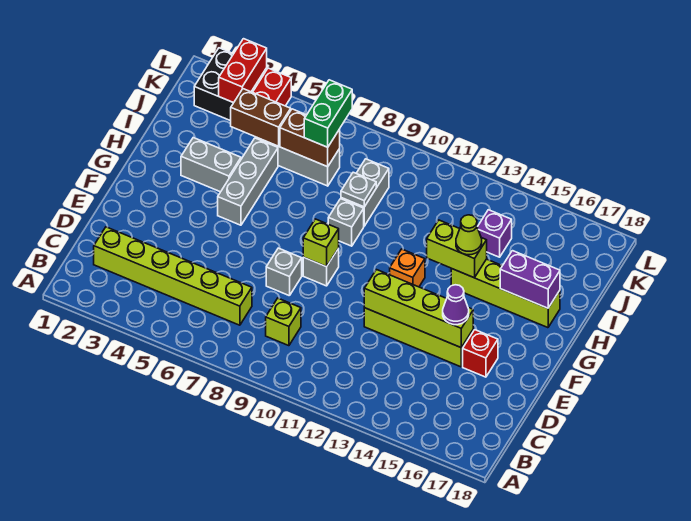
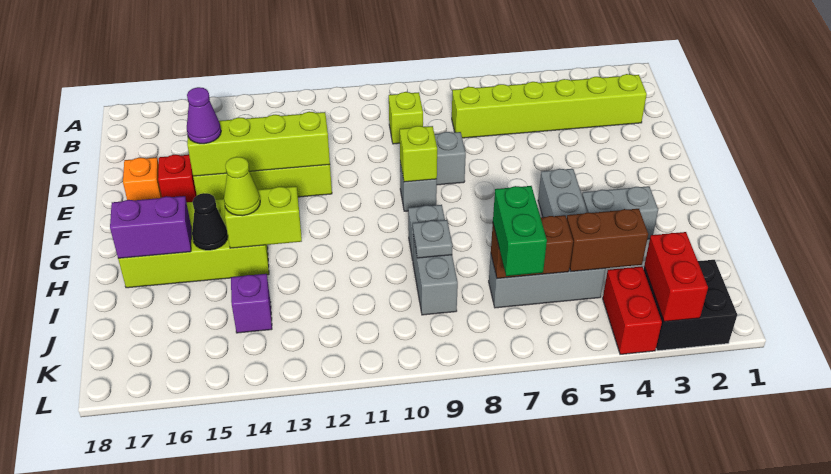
orange 1x1 brick [390,249,425,287] -> orange 1x1 brick moved to [123,157,162,200]
lime 1x4 brick [451,259,560,328] -> lime 2x4 brick [118,199,269,288]
none -> black 1x1 cone [192,193,228,250]

